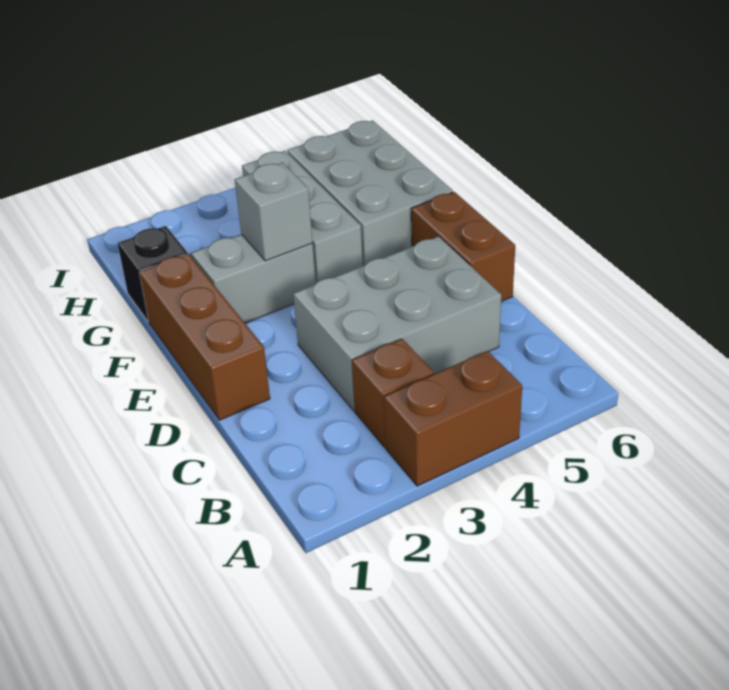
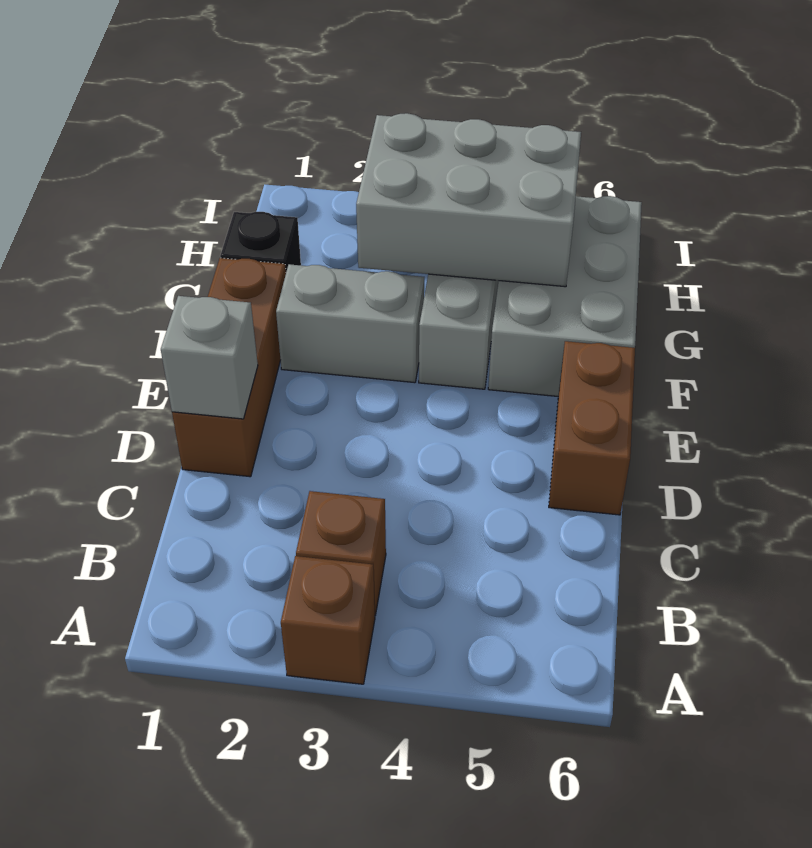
brown 1x2 brick [384,351,522,486] -> brown 1x1 brick [281,556,375,684]
grey 2x3 brick [293,237,501,410] -> grey 2x3 brick moved to [356,113,581,287]
grey 1x1 brick [235,163,313,261] -> grey 1x1 brick moved to [161,296,258,419]

